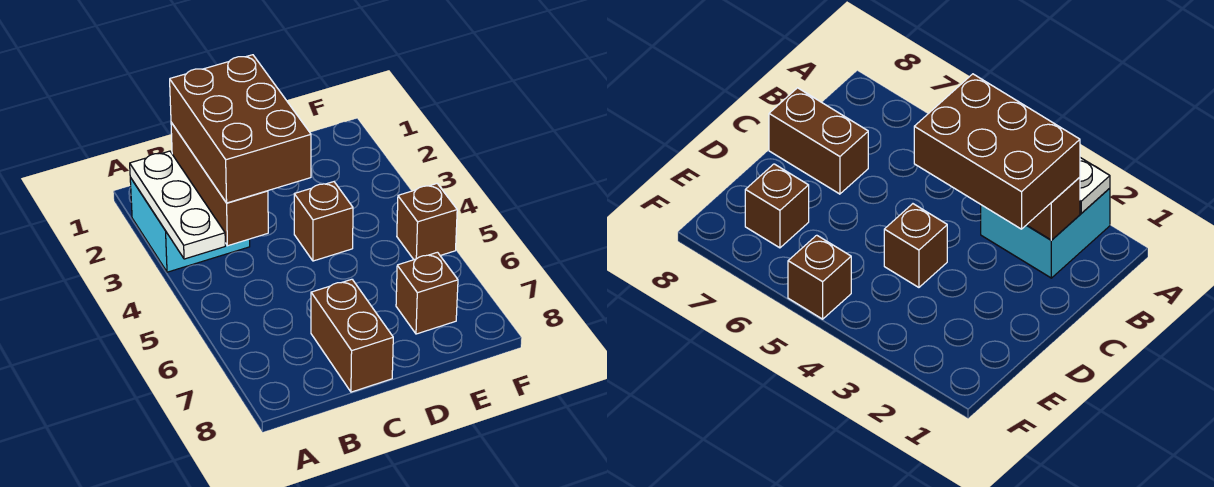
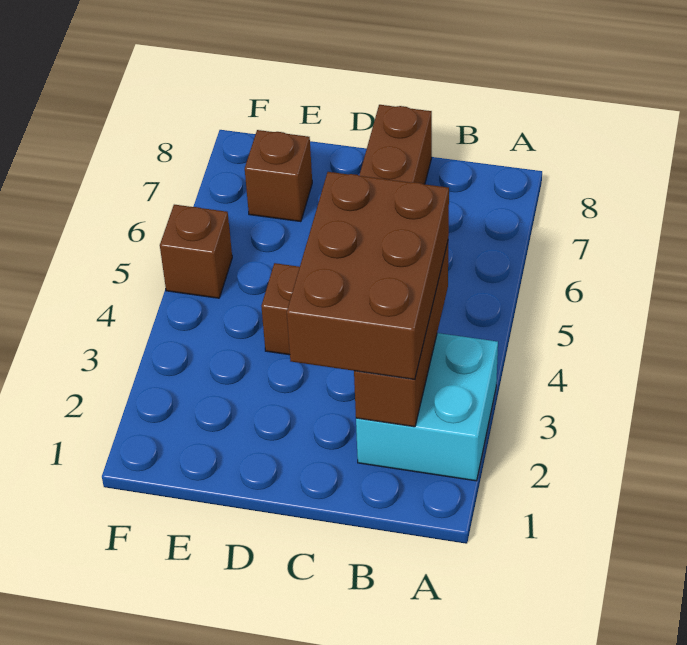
white 1x3 plate [130,151,225,259] -> none

